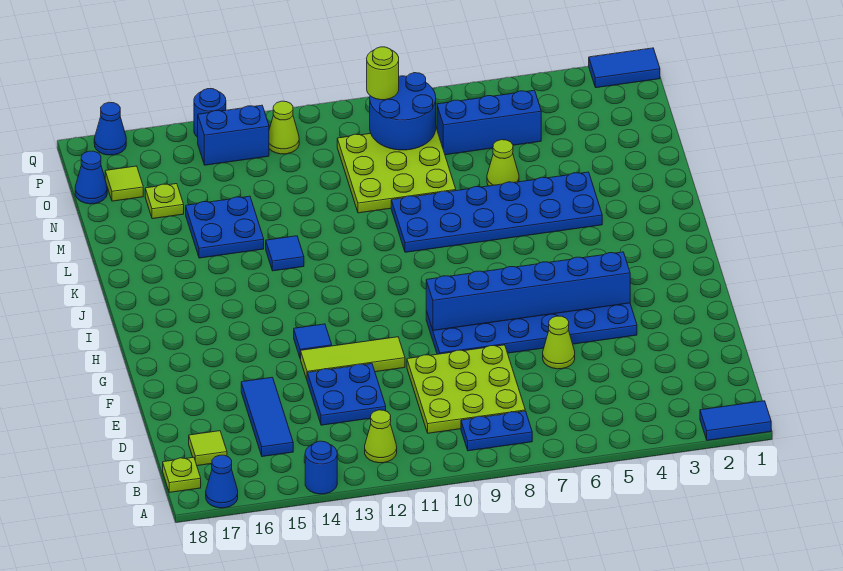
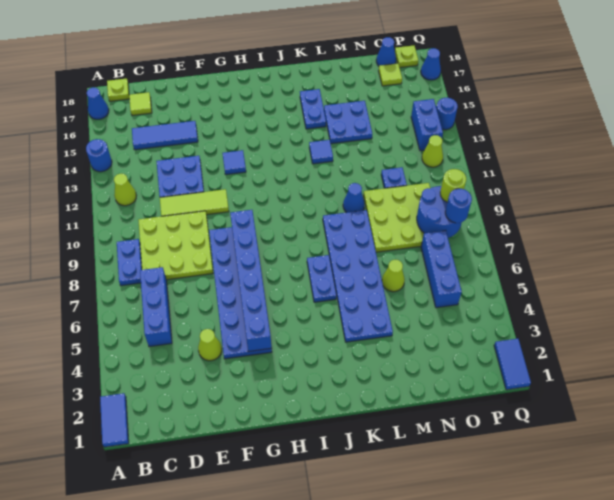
none -> blue 1x3 brick [140,267,172,347]
lime 1x1 cone [543,316,575,369] -> lime 1x1 cone moved to [198,329,222,361]
lime 1x3 tile [301,337,405,379] -> lime 1x3 tile turned to [160,189,229,216]
none -> blue 1x2 plate [307,255,337,302]
none -> blue 1x2 plate [300,89,326,129]
none -> blue 1x1 cone [343,183,365,213]
none -> blue 1x1 plate [381,167,407,188]
lime 1x1 plate [145,184,184,219] -> lime 1x1 plate moved to [395,46,418,68]
none -> blue 1x1 round brick [445,189,472,223]

